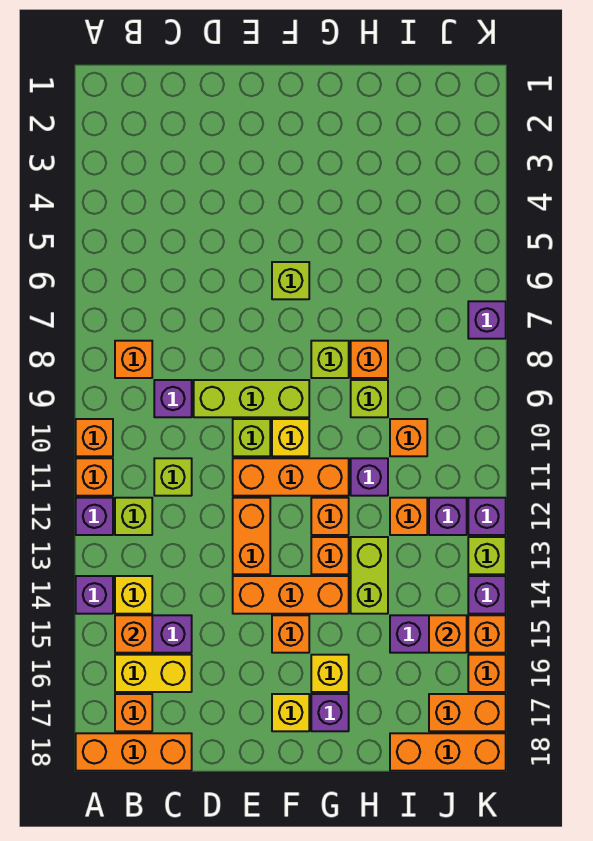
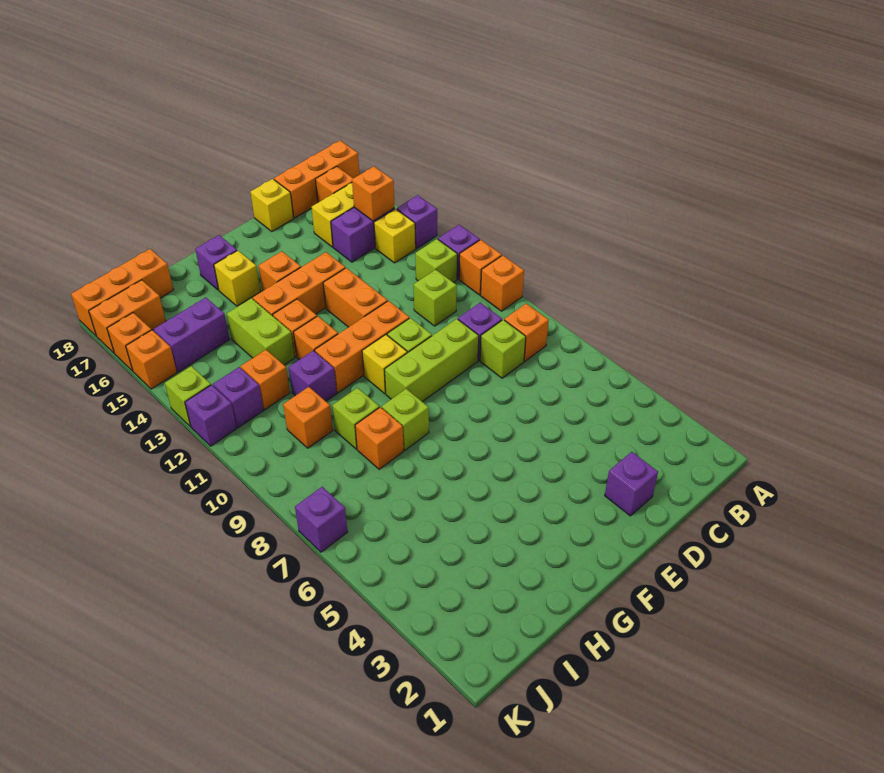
lime 1x1 brick [272,262,309,299] -> lime 1x1 brick moved to [480,320,526,378]
yellow 1x1 brick [272,694,309,731] -> yellow 1x1 brick moved to [251,179,294,231]
orange 1x1 brick [429,615,467,653] -> none
purple 1x1 brick [468,576,506,614] -> purple 1x1 brick moved to [605,452,658,516]

